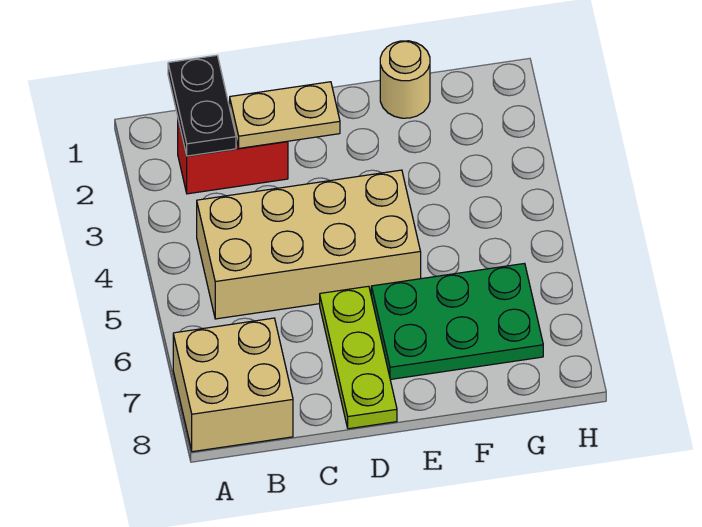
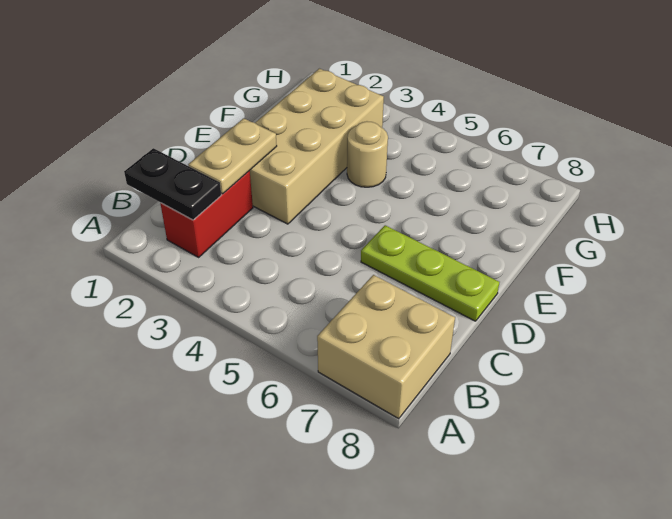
tan 2x4 brick [197,170,421,319] -> tan 2x4 brick moved to [249,69,384,224]
green 2x3 plate [371,263,543,379] -> none
tan 1x1 round brick [380,41,430,118] -> tan 1x1 round brick moved to [347,121,388,187]

